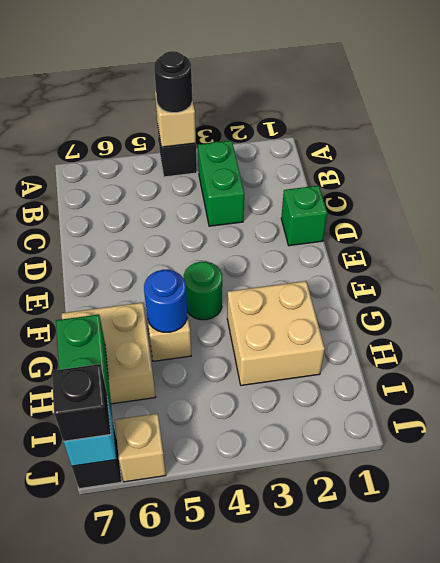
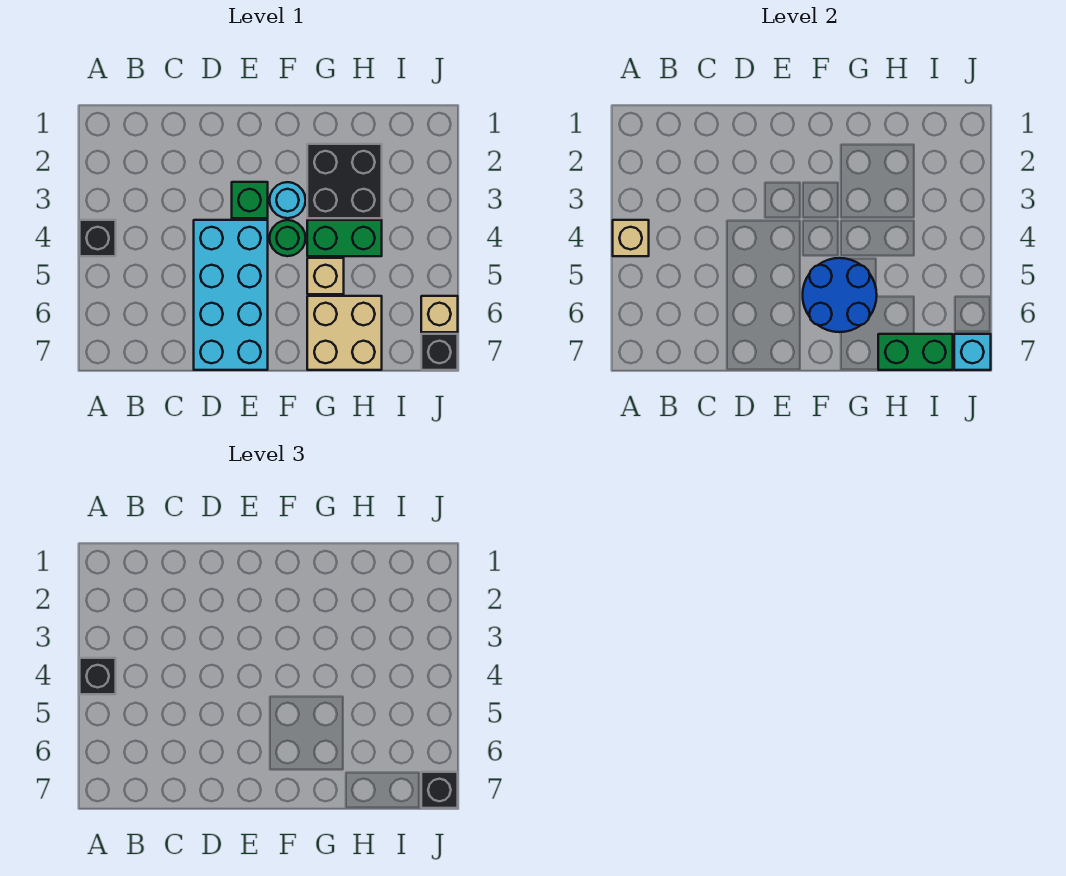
black 1x1 round brick [154,51,192,113] -> black 1x1 brick [80,658,116,694]
green 1x2 brick [198,141,244,226] -> green 1x2 brick moved to [307,220,382,256]
green 1x1 brick [281,186,327,246] -> green 1x1 brick moved to [232,182,268,218]
none -> cyan 2x4 brick [194,220,268,370]
none -> cyan 1x1 round brick [270,182,306,218]
tan 2x2 brick [227,281,325,385] -> black 2x2 brick [307,144,382,218]
blue 1x1 round brick [144,270,187,332] -> blue 2x2 round brick [803,258,877,332]

